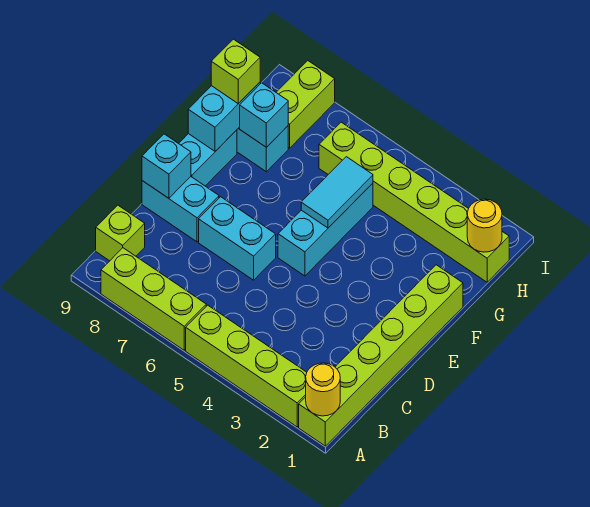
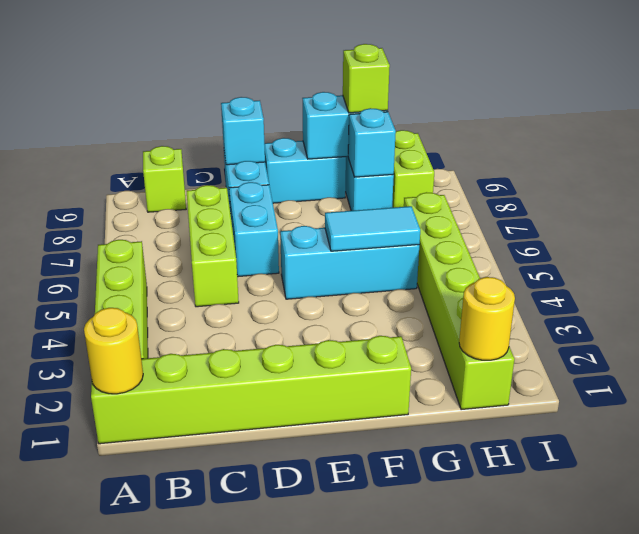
lime 1x3 brick [101,248,206,350] -> lime 1x3 brick moved to [187,185,239,307]
lime 1x2 brick [276,61,335,148] -> lime 1x2 brick turned to [392,130,434,208]

